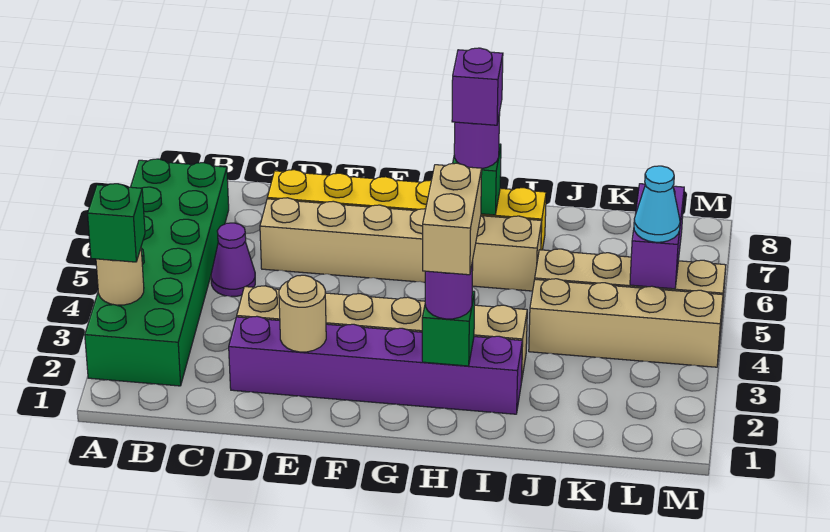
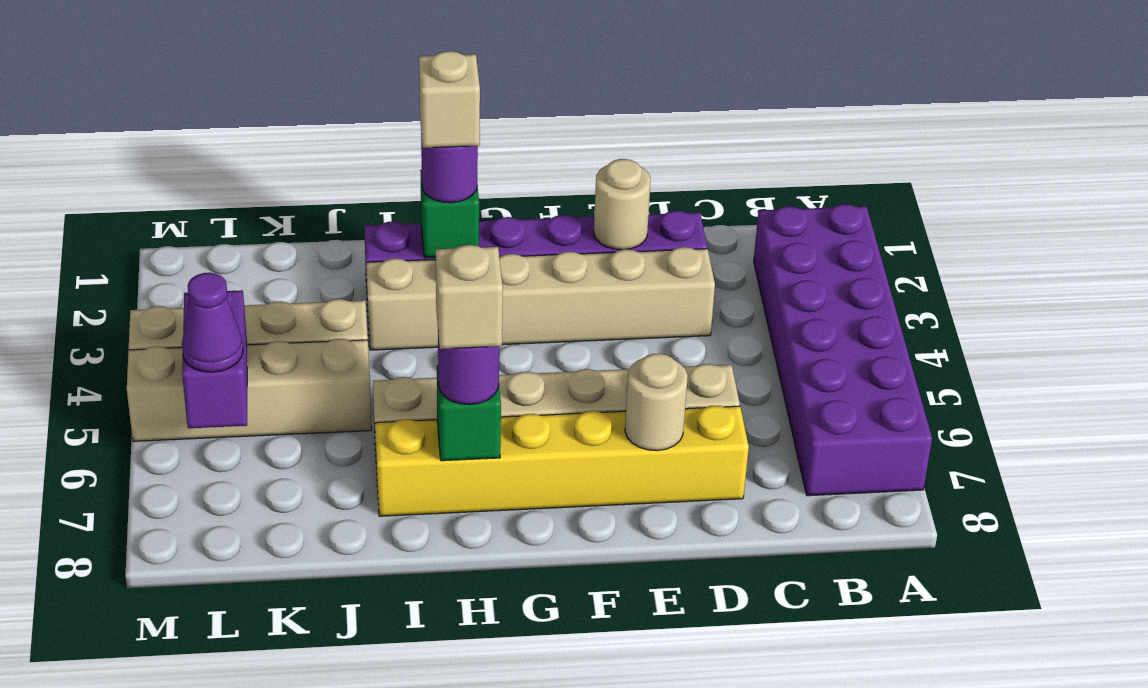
green 2x6 brick [85,159,229,386] -> purple 2x6 brick [754,204,932,496]
tan 1x1 round brick [96,249,144,305] -> tan 1x1 round brick moved to [625,353,688,451]
green 1x1 brick [88,184,145,262] -> none
purple 1x1 cone [211,223,255,297] -> purple 1x1 cone moved to [182,273,243,372]
tan 1x2 brick [423,163,482,275] -> tan 1x1 brick [419,51,480,148]
purple 1x1 brick [452,48,503,125] -> tan 1x1 brick [435,245,503,349]
cyan 1x1 cone [634,166,680,242] -> none

